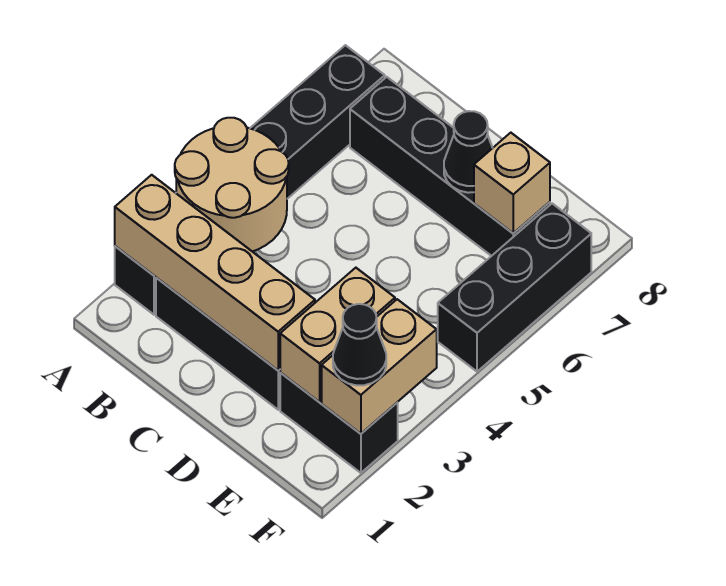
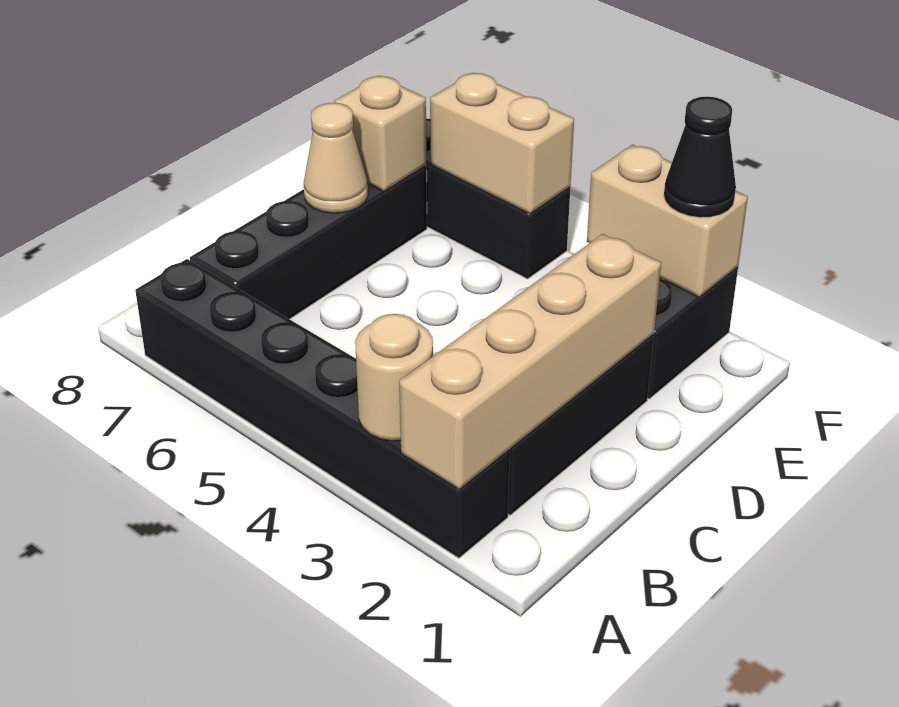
tan 2x2 round brick [175,118,289,252] -> tan 1x1 round brick [355,314,433,441]
black 1x1 cone [444,111,492,193] -> tan 1x1 cone [304,103,368,213]
tan 1x2 brick [280,268,395,402] -> tan 1x2 brick moved to [430,73,574,214]

